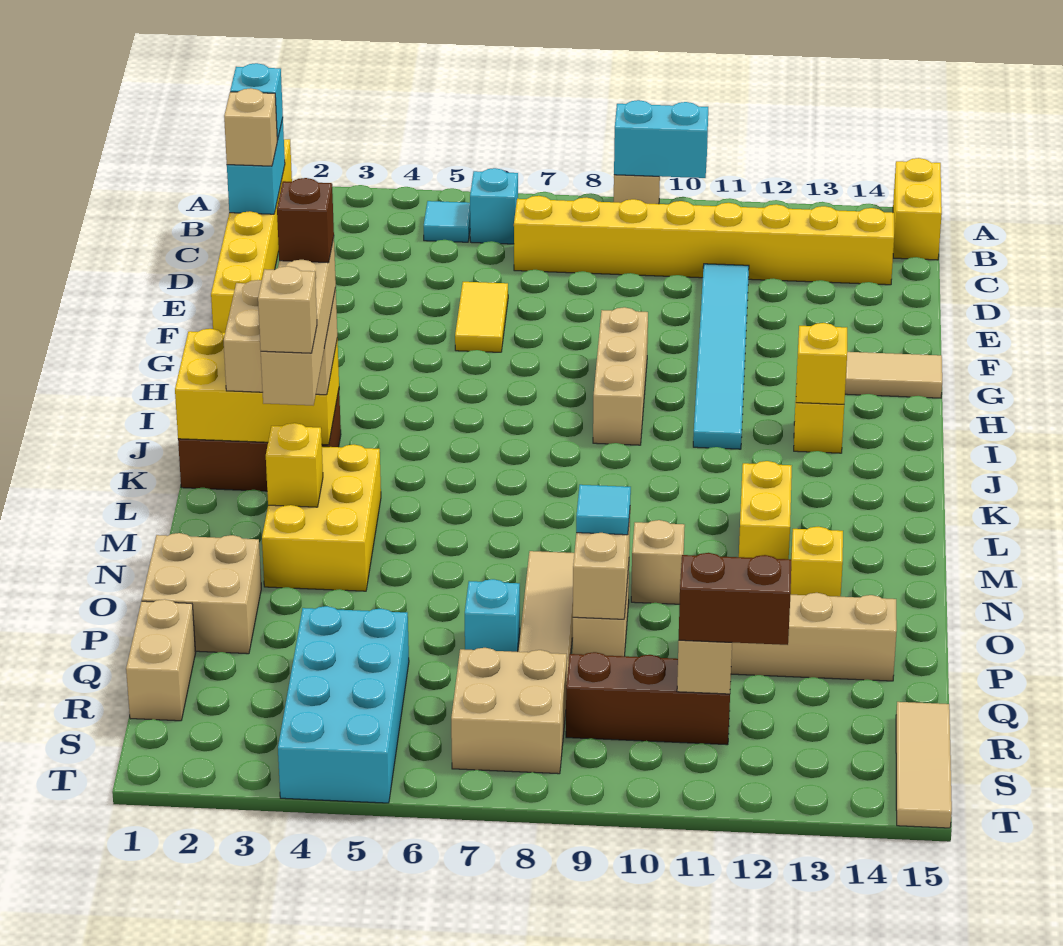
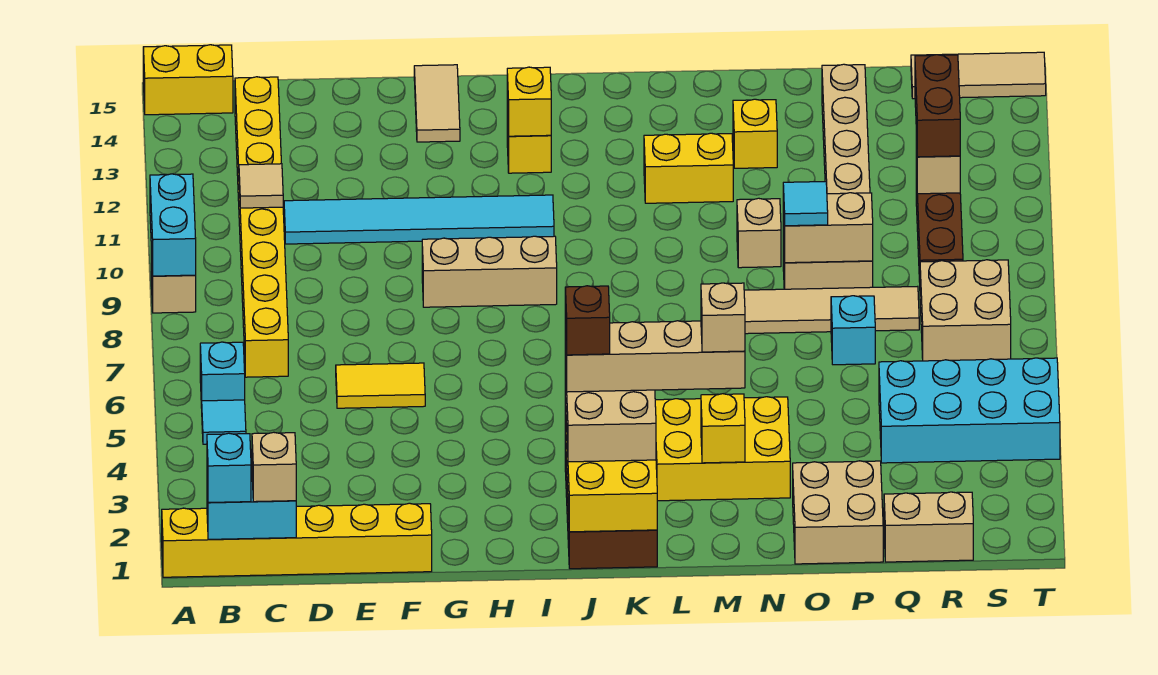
none -> tan 1x1 tile [239,164,283,208]

